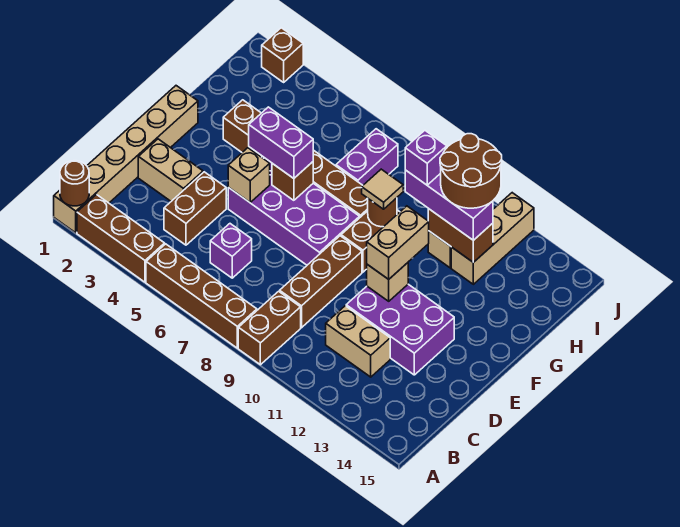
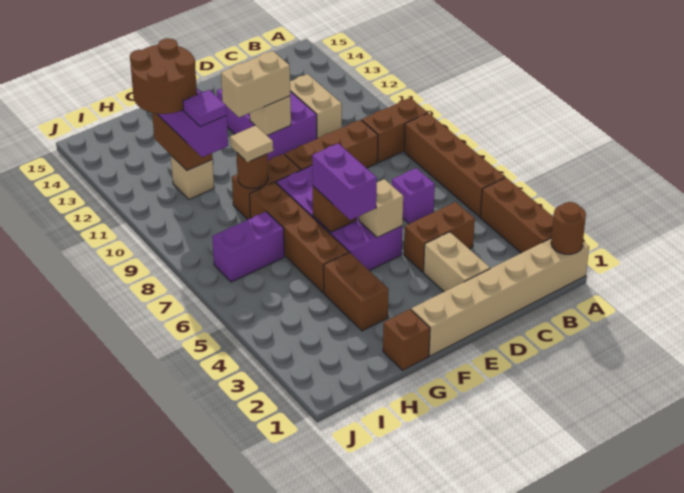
purple 1x1 brick [405,130,447,185] -> purple 1x1 tile [183,90,227,127]
tan 1x3 brick [451,193,534,284] -> none
brown 1x1 brick [262,28,303,82] -> brown 1x1 brick moved to [383,309,430,370]

